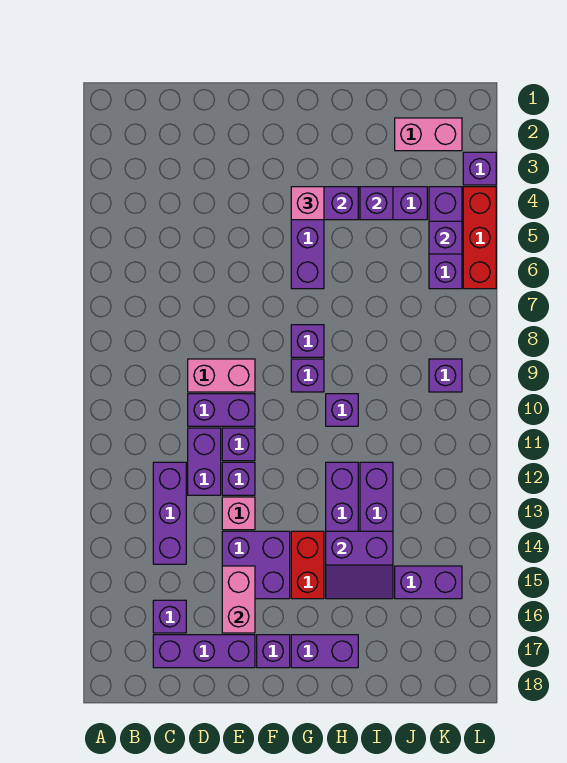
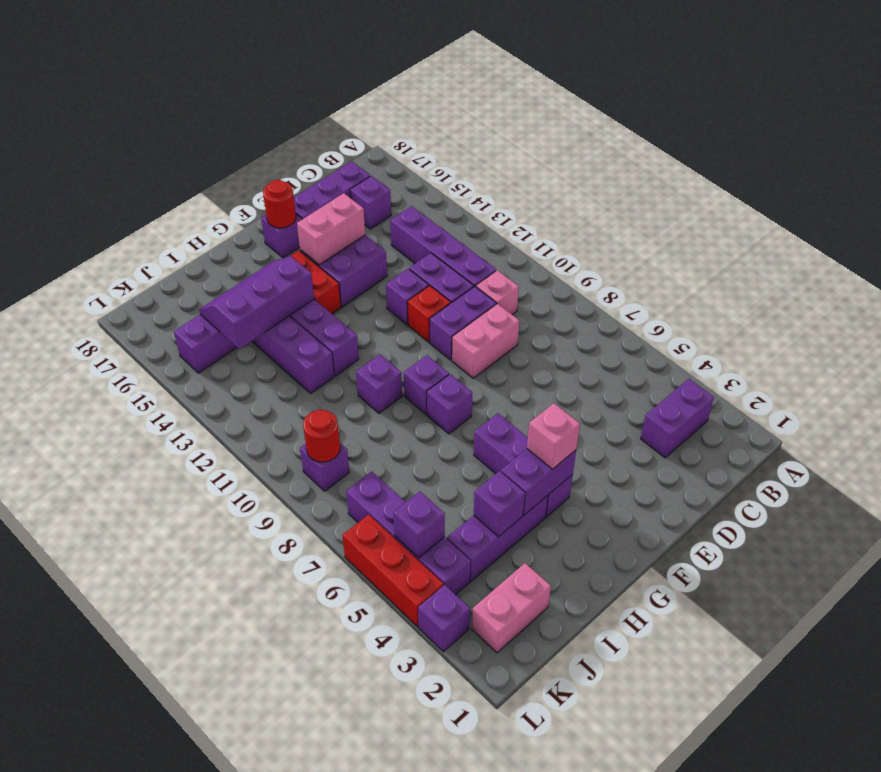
purple 1x3 brick [153,462,186,564] -> purple 1x4 brick [390,206,496,287]
purple 1x1 brick [222,428,255,461] -> red 1x1 brick [407,286,451,342]
pink 1x1 brick [222,497,255,530] -> pink 1x1 brick moved to [476,270,519,315]
pink 1x2 brick [222,566,255,633] -> pink 1x2 brick turned to [297,193,365,265]
none -> red 1x1 round brick [263,180,296,228]
purple 1x2 brick [291,635,358,668] -> purple 1x2 brick moved to [641,379,714,458]
purple 2x2 slope [326,531,393,599] -> purple 2x3 slope [199,256,314,349]
purple 1x3 brick [429,187,462,289] -> purple 1x4 brick [346,472,471,595]
none -> red 1x1 round brick [303,410,340,462]

